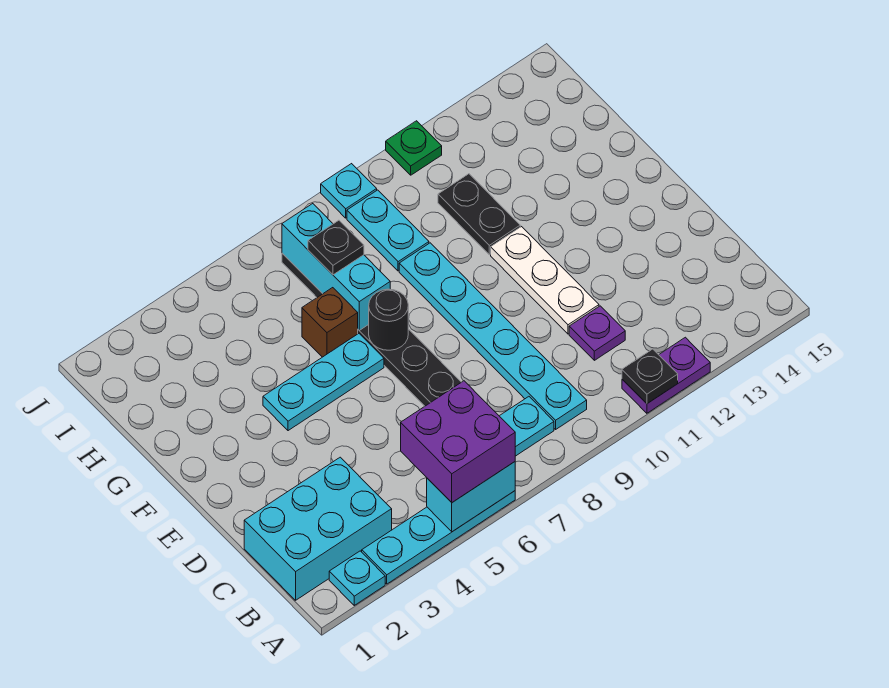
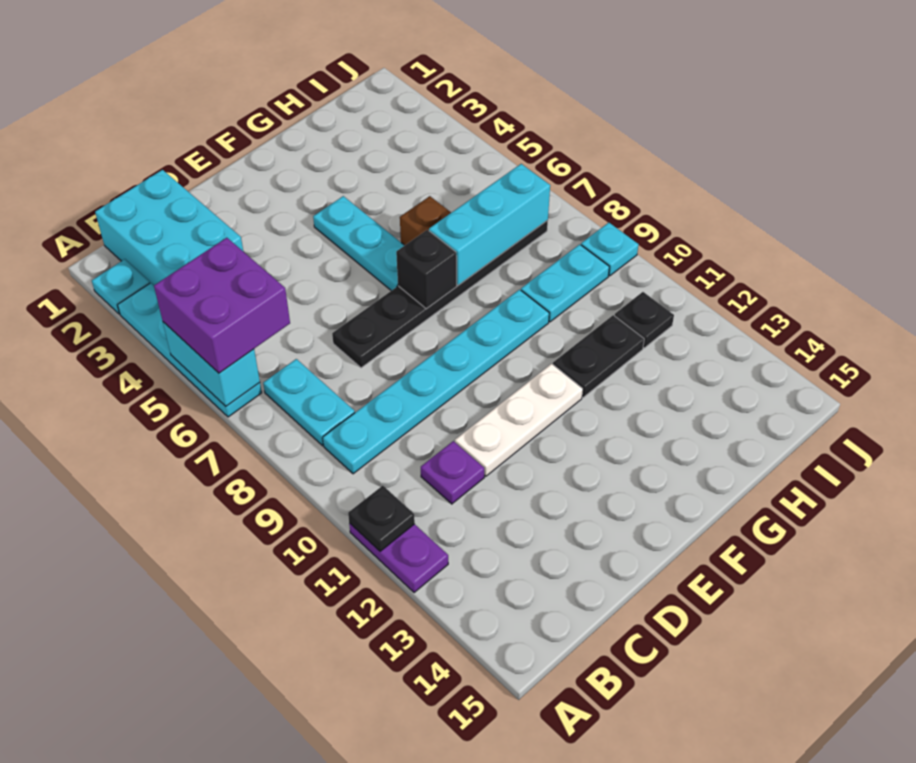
black 1x1 round brick [369,289,408,350] -> black 1x1 brick [396,230,457,309]
black 1x1 plate [308,220,364,275] -> black 1x1 plate moved to [614,292,674,348]
green 1x1 plate [386,121,442,175] -> none

